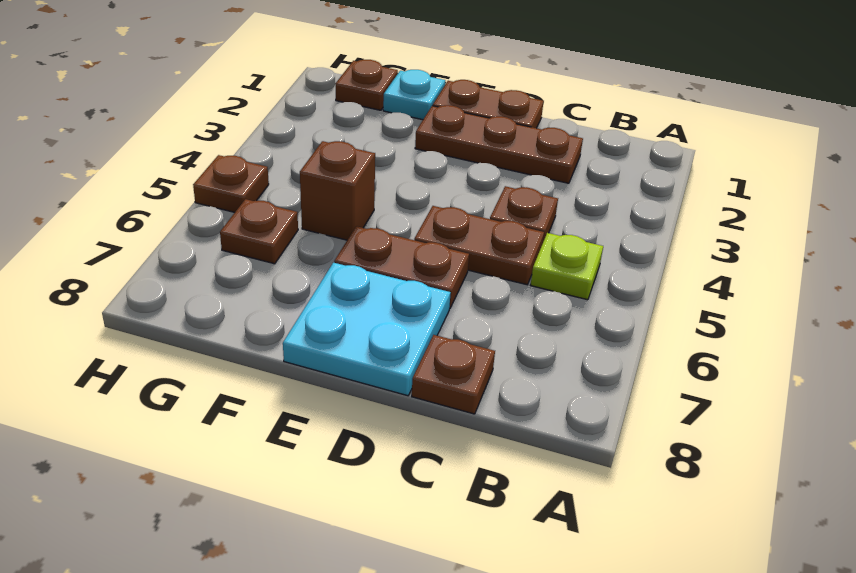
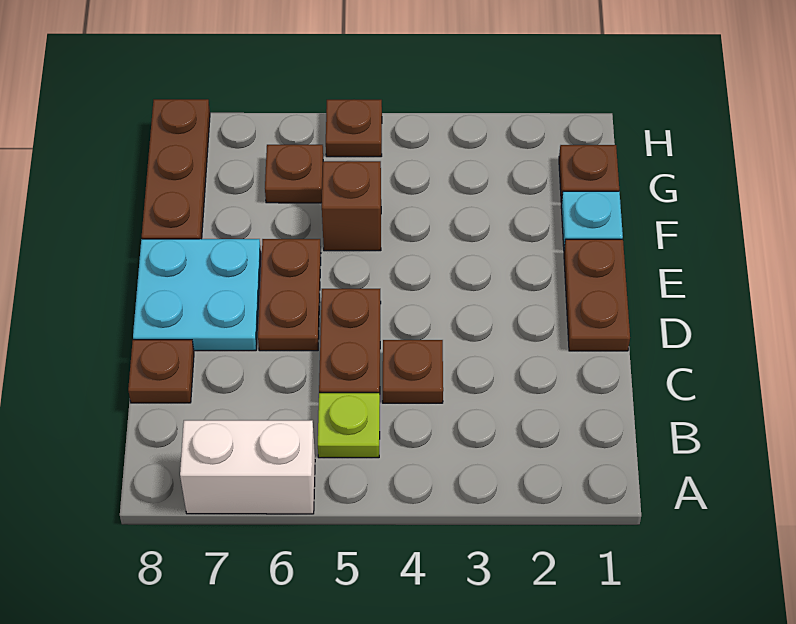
none -> white 1x2 brick [180,420,315,514]
brown 1x3 plate [415,105,583,183] -> brown 1x3 plate moved to [142,99,210,239]

